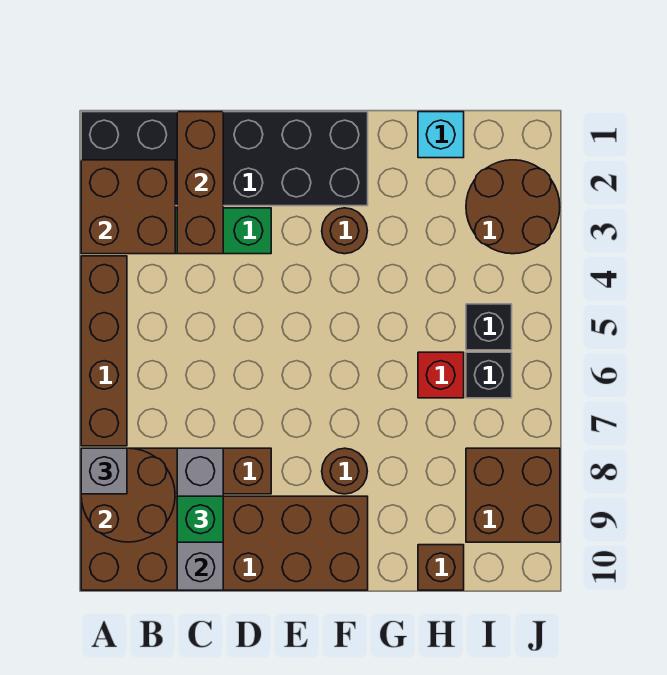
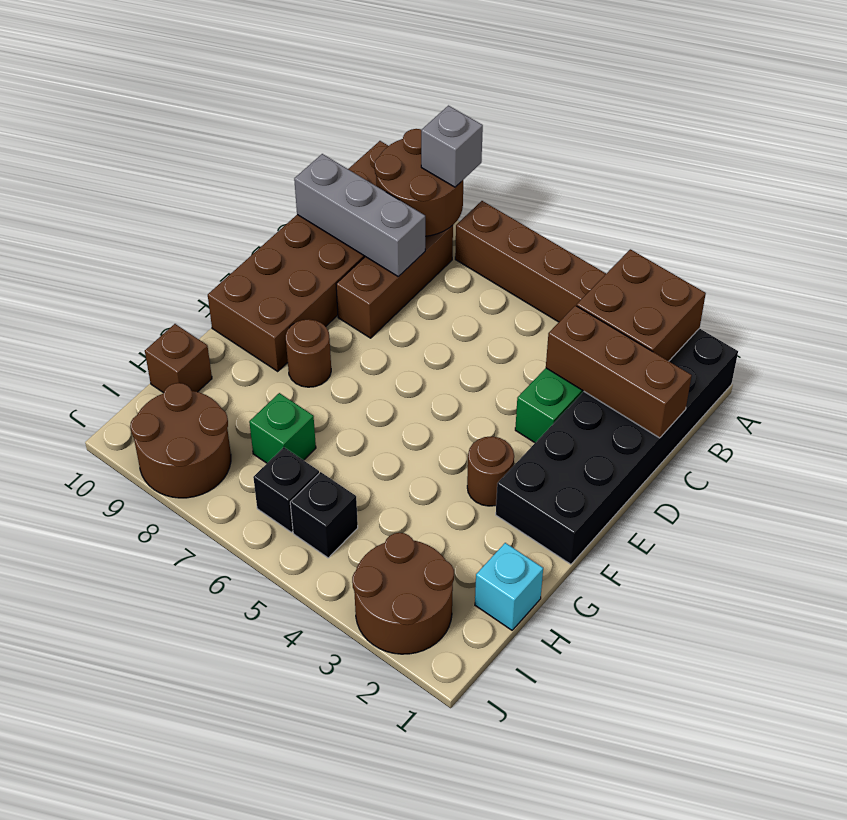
green 1x1 brick [177,496,223,542] -> green 1x1 brick moved to [249,393,316,463]
red 1x1 brick [418,352,464,398] -> none
brown 2x2 brick [466,448,560,542] -> brown 2x2 round brick [130,383,231,498]

